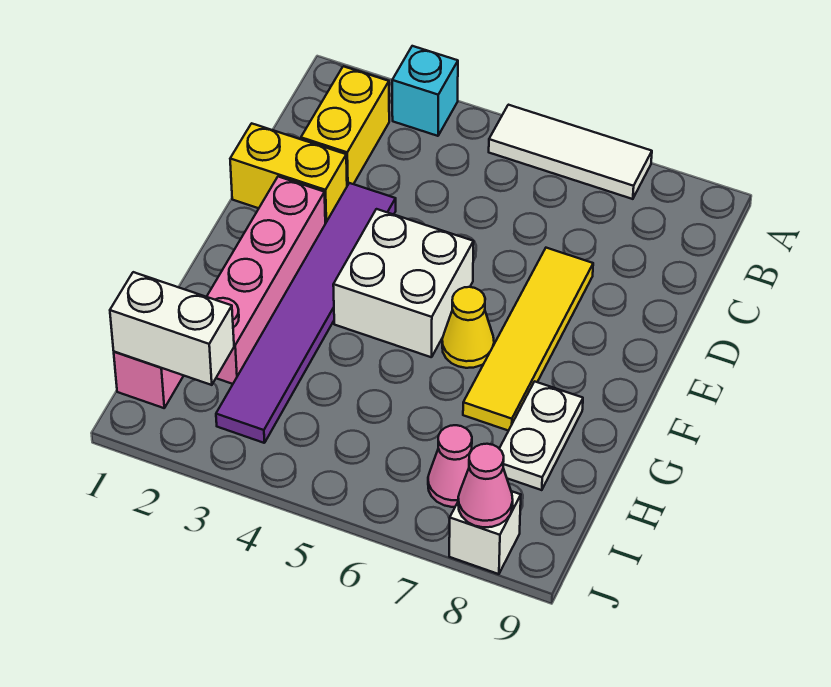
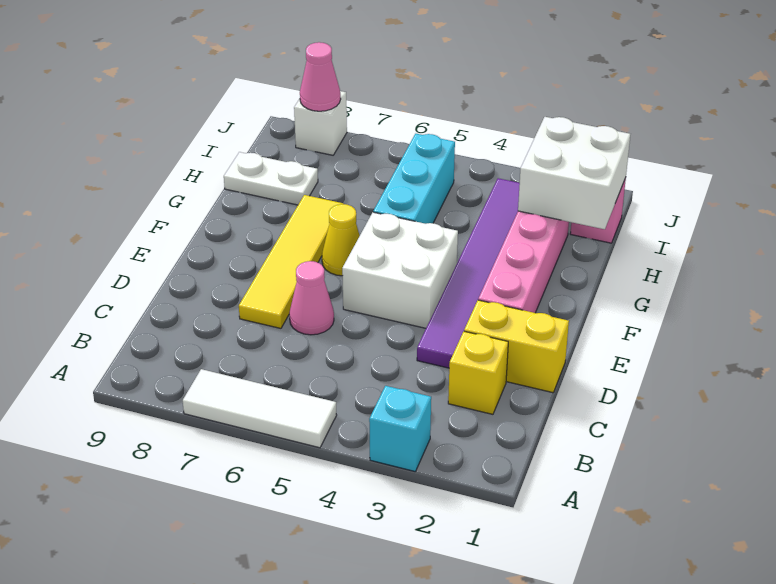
yellow 1x2 brick [301,66,389,186] -> yellow 1x1 brick [448,331,508,414]
none -> cyan 1x3 brick [373,134,455,224]
white 1x2 plate [499,381,583,490] -> white 1x2 plate turned to [224,152,318,205]
white 1x2 brick [110,272,234,385] -> white 2x2 brick [518,117,630,229]
pink 1x1 cone [428,425,472,507] -> pink 1x1 cone moved to [289,261,334,335]

